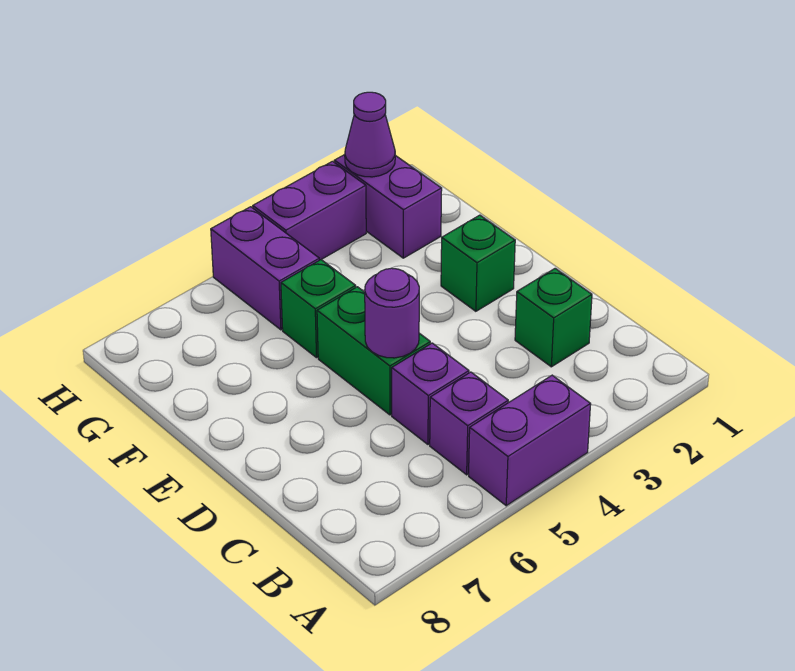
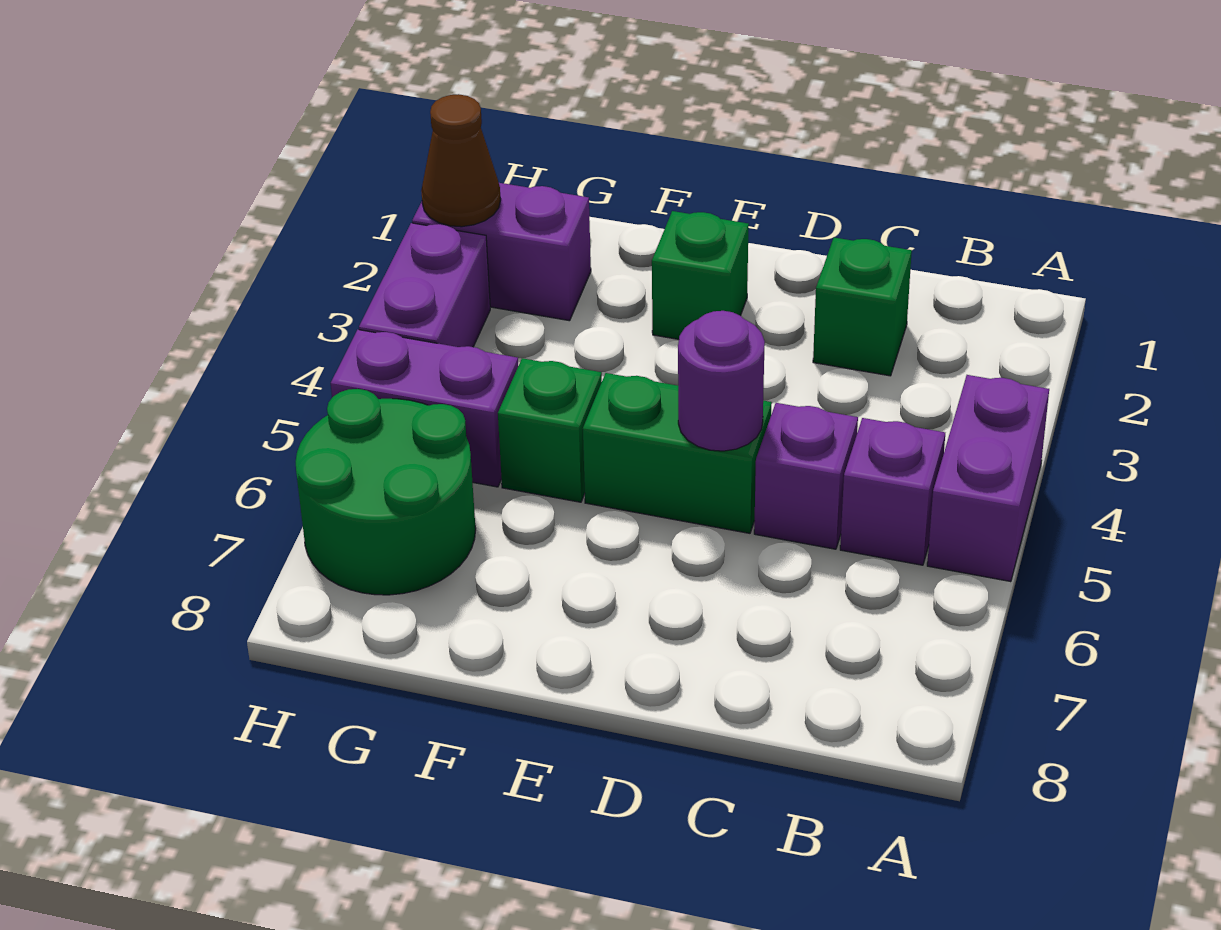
none -> green 2x2 round brick [296,389,476,595]
purple 1x1 cone [345,92,395,177] -> brown 1x1 cone [421,94,501,227]

